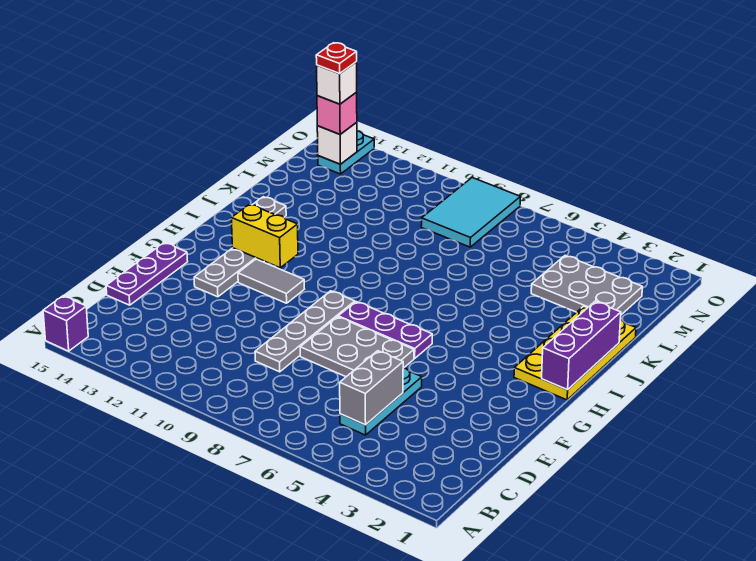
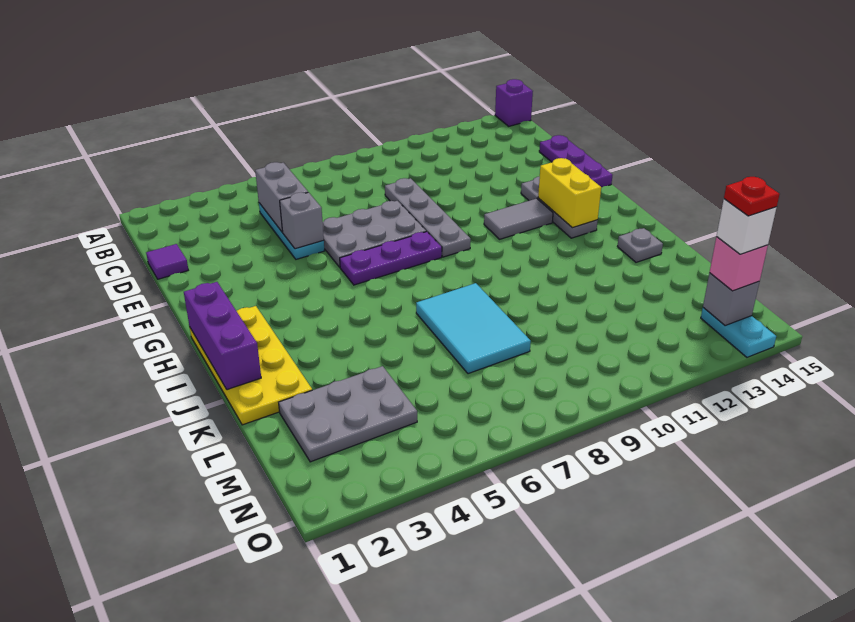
none -> purple 1x1 tile [146,244,188,279]
none -> grey 1x1 brick [280,192,324,249]
yellow 1x2 brick [231,204,298,268] -> yellow 1x2 brick turned to [538,158,601,228]
cyan 2x3 tile [421,178,520,247] -> cyan 2x3 tile moved to [416,283,531,374]
white 1x1 brick [317,122,357,164] -> grey 1x1 brick [703,273,759,326]

